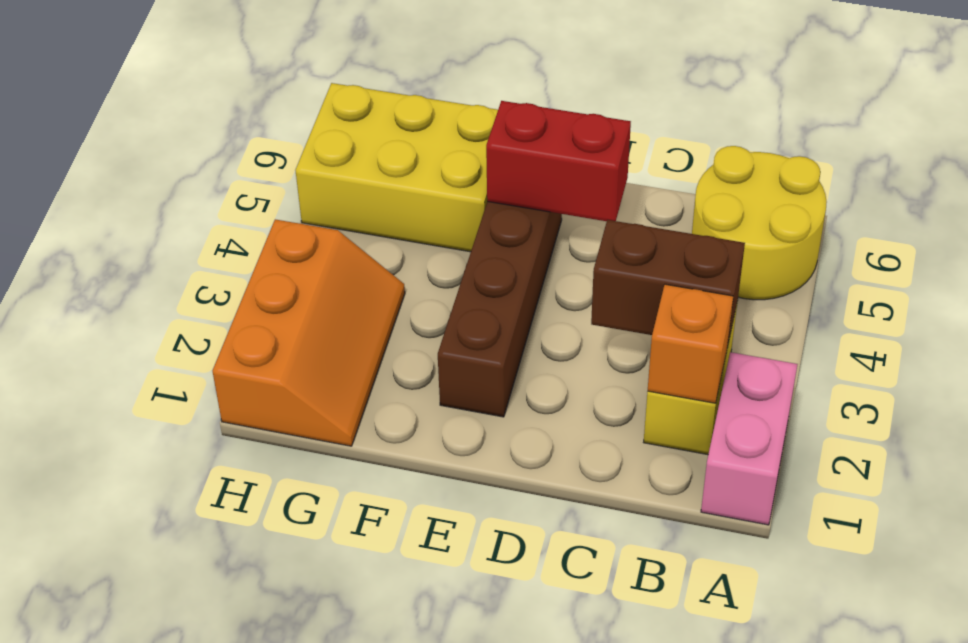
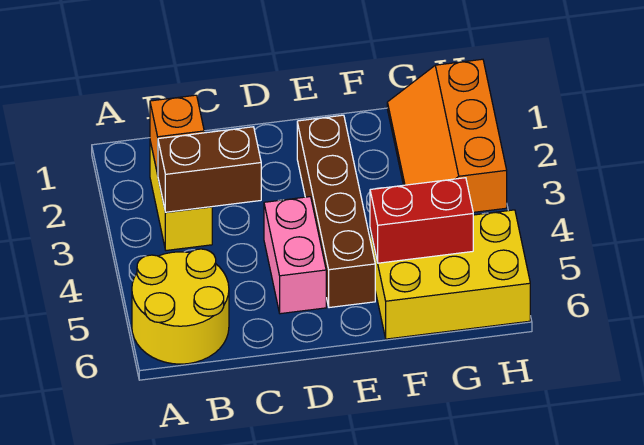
pink 1x2 brick [701,352,797,525] -> pink 1x2 brick moved to [264,197,326,314]
red 1x2 brick [486,101,631,221] -> red 1x2 brick moved to [370,178,473,263]

